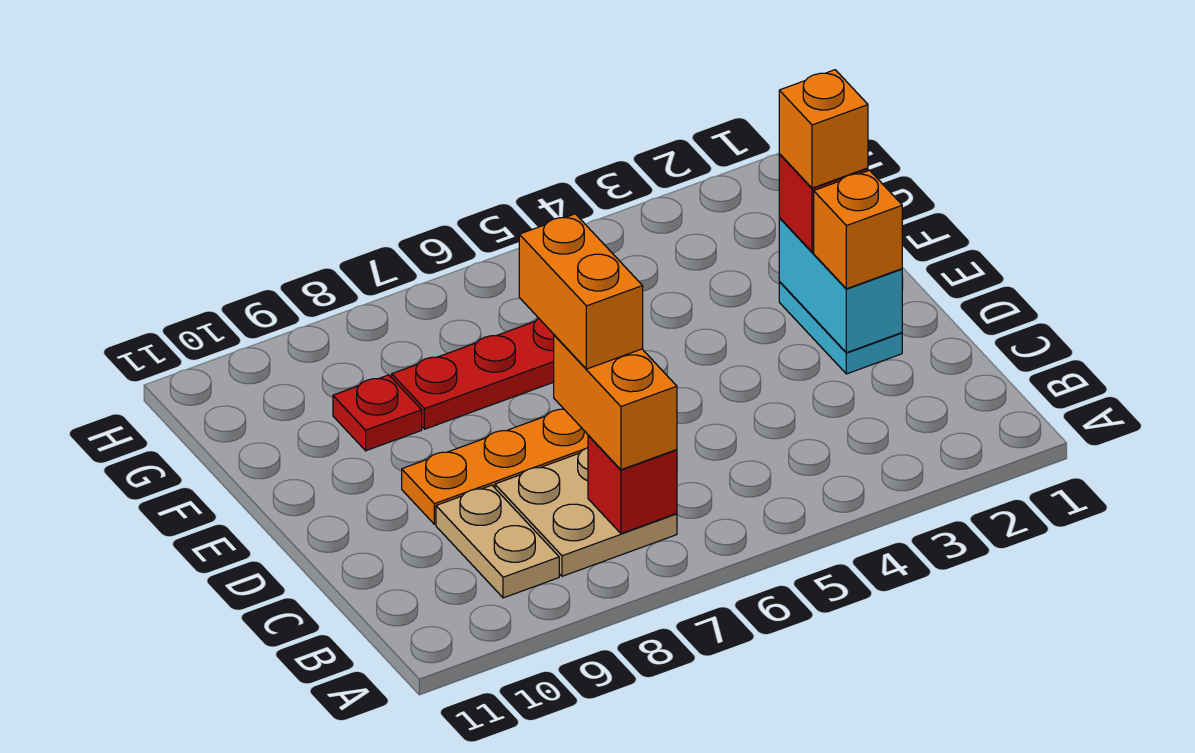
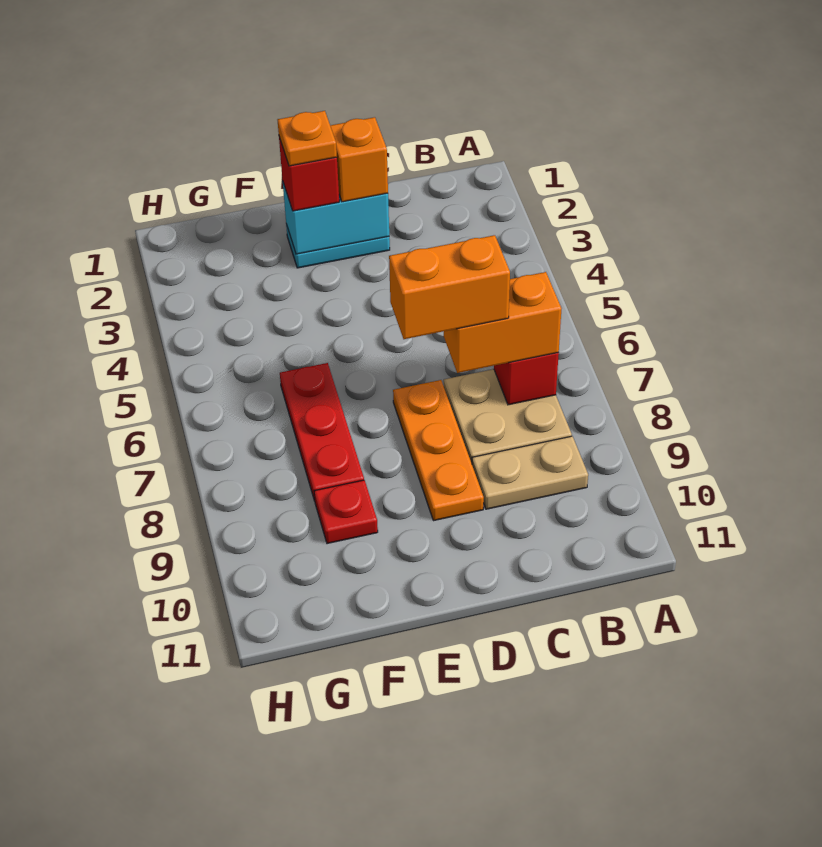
orange 1x1 brick [779,70,868,188] -> orange 1x1 plate [278,111,337,166]

